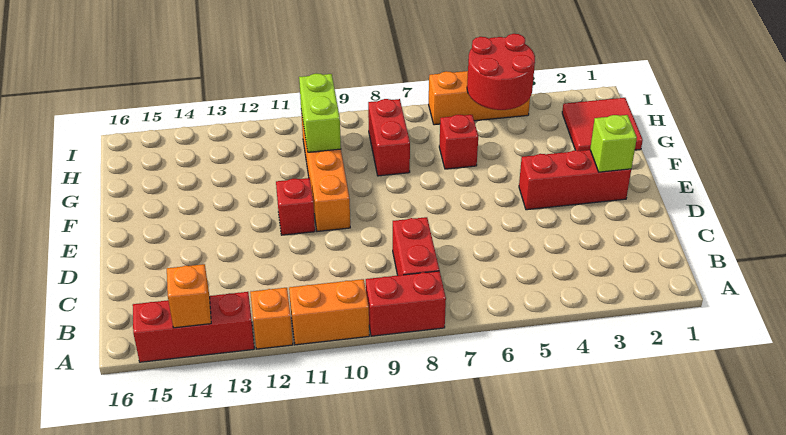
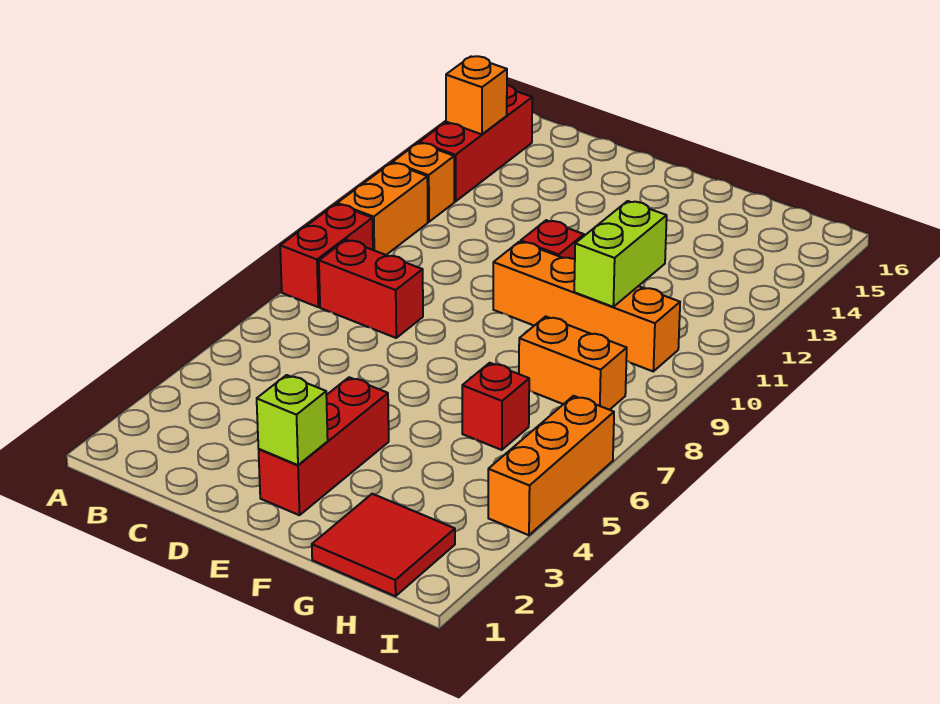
red 1x2 brick [368,99,410,176] -> orange 1x2 brick [519,316,627,410]
lime 1x2 brick [299,74,341,152] -> lime 1x2 brick turned to [574,201,667,307]
red 2x2 round brick [467,34,535,110] -> none

